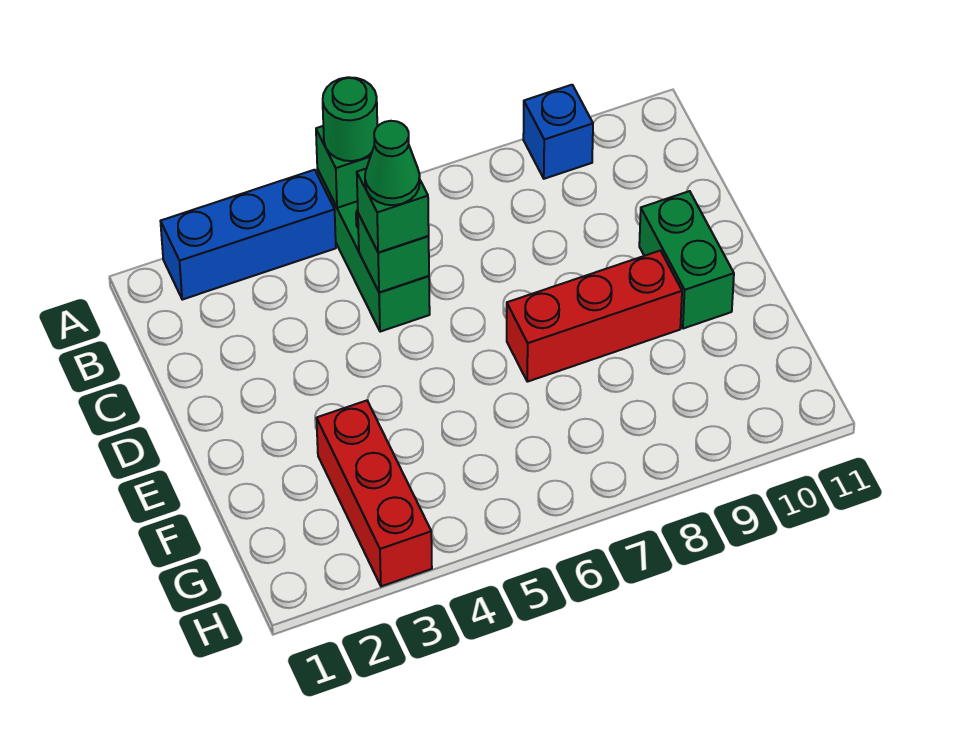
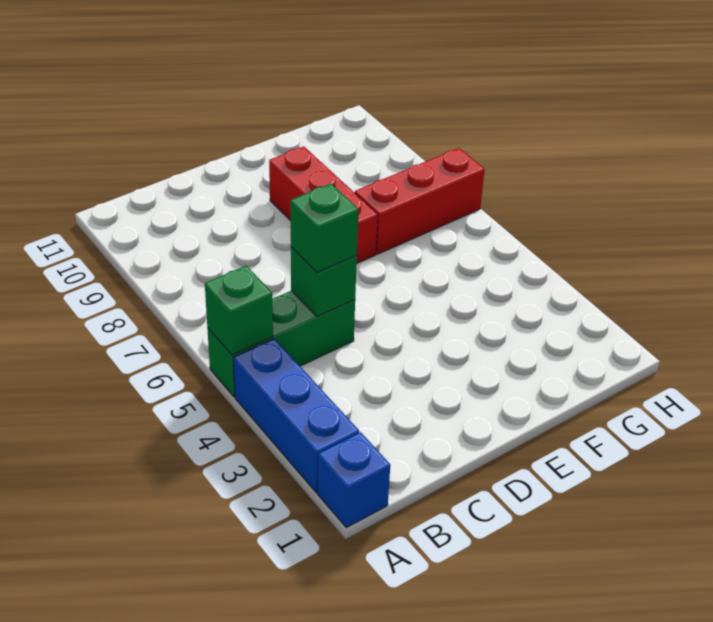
green 1x1 round brick [323,77,377,161] -> none
blue 1x1 brick [523,85,593,179] -> blue 1x1 brick moved to [318,432,390,528]
green 1x1 cone [365,121,420,205] -> none
green 1x2 brick [639,191,734,329] -> none
red 1x3 brick [316,401,432,586] -> red 1x3 brick moved to [355,148,485,254]

